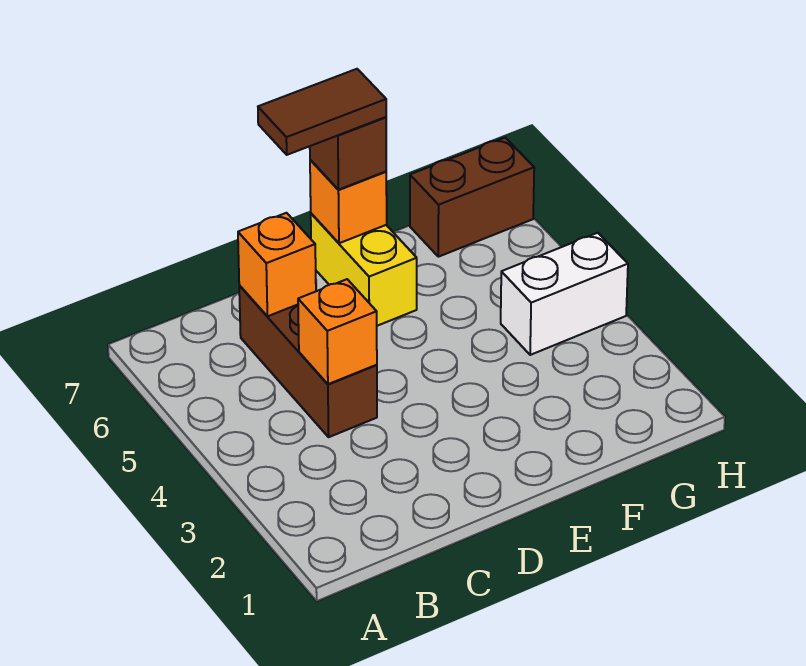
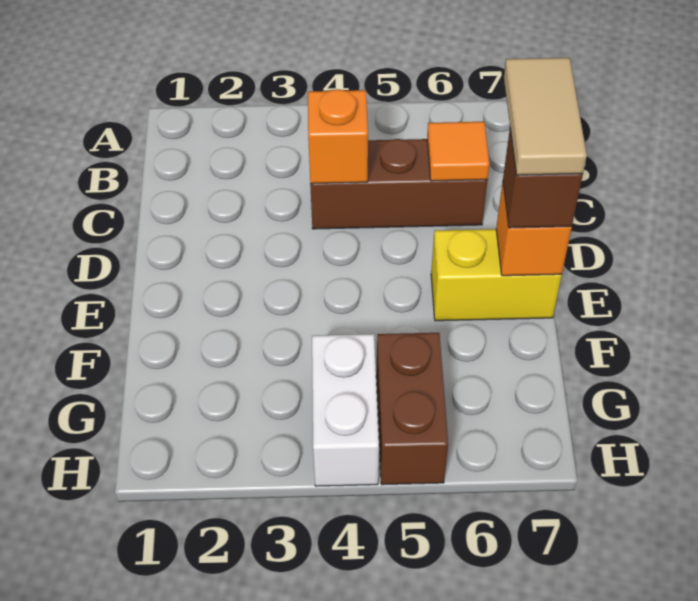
orange 1x1 brick [238,213,316,316] -> orange 1x1 tile [427,122,490,181]
brown 1x2 tile [258,69,386,155] -> tan 1x2 tile [504,58,587,175]
brown 1x2 brick [410,138,534,257] -> brown 1x2 brick moved to [376,333,448,485]

